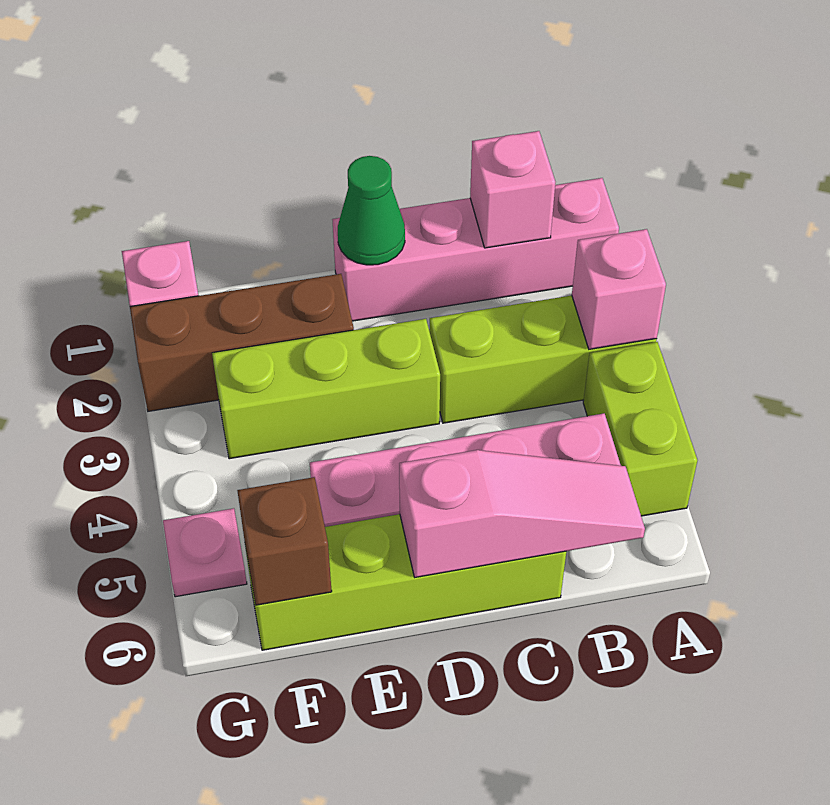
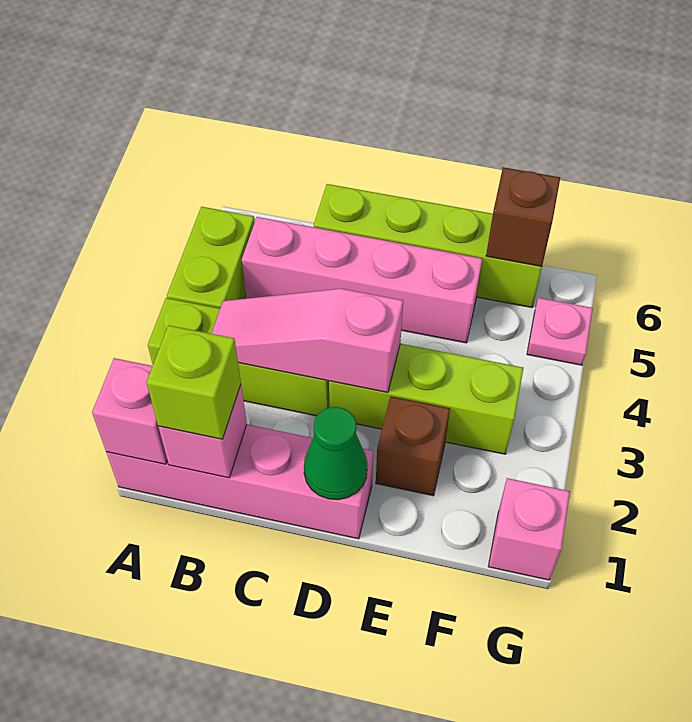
pink 1x1 brick [572,229,666,349] -> pink 1x1 brick moved to [92,358,167,464]
none -> lime 1x1 brick [147,325,241,439]
pink 1x3 slope [399,450,645,577] -> pink 1x3 slope moved to [211,289,403,392]
brown 1x3 brick [130,274,354,411] -> brown 1x1 brick [376,396,450,496]

